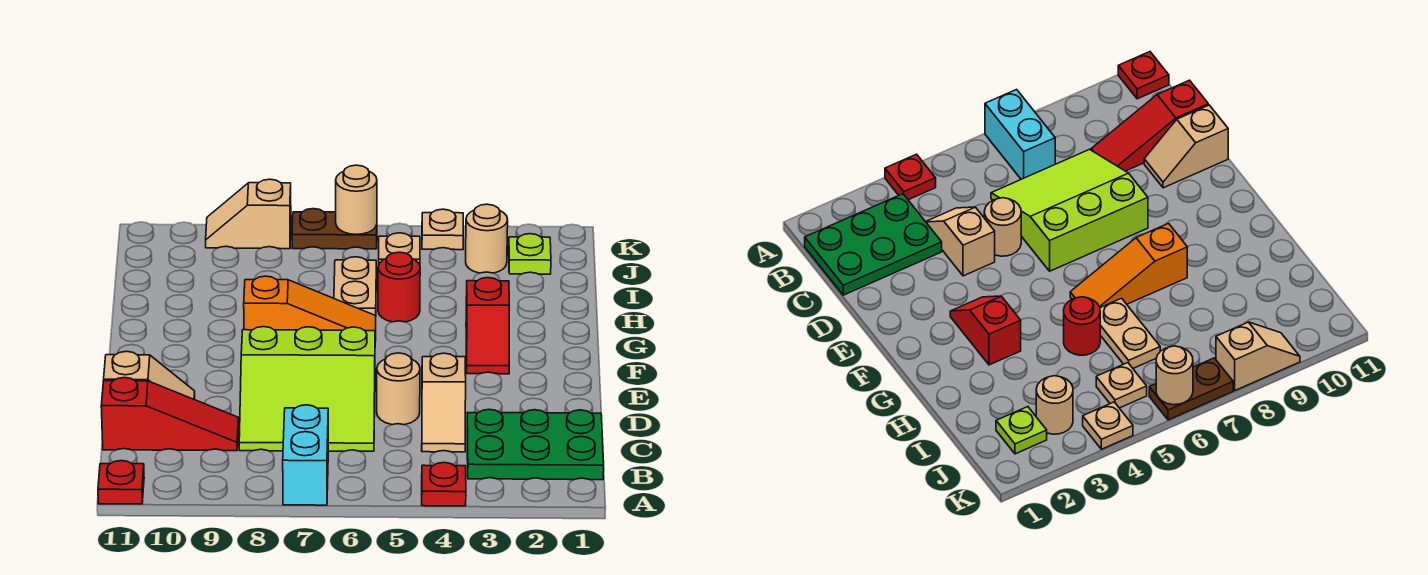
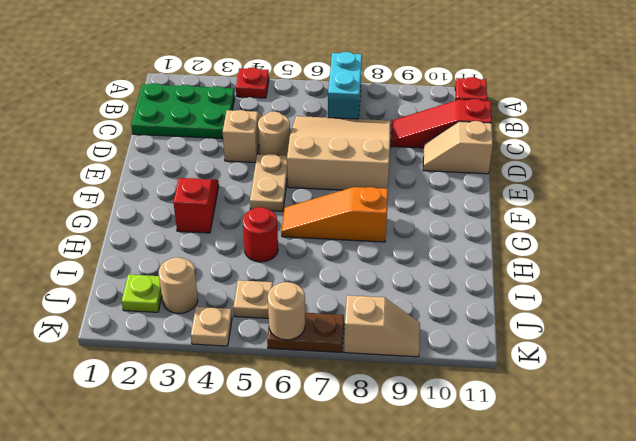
lime 3x3 slope [239,327,375,451] -> tan 3x3 slope [287,116,391,190]
tan 1x2 plate [334,257,376,316] -> tan 1x2 plate moved to [250,154,287,211]

